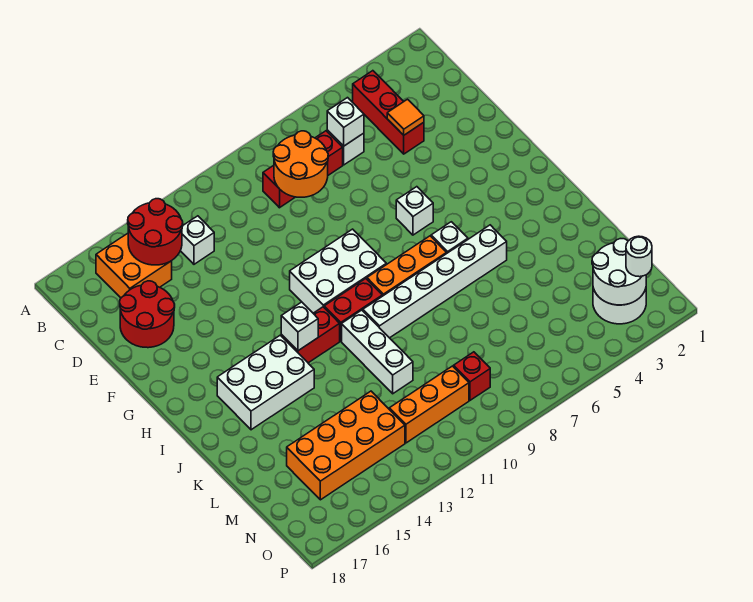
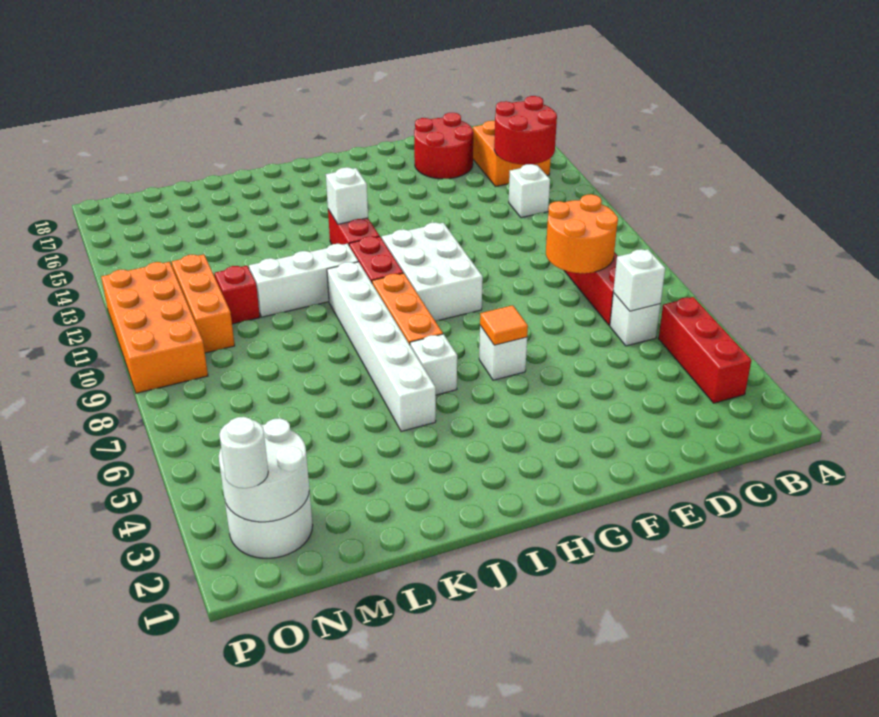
red 1x3 brick [353,71,424,154] -> red 1x3 brick turned to [659,297,751,403]
orange 1x1 tile [387,99,424,135] -> orange 1x1 tile moved to [480,305,528,345]
white 2x3 brick [217,335,314,430] -> none
orange 2x4 brick [287,391,405,500] -> orange 2x4 brick moved to [101,262,208,393]
red 1x1 brick [454,352,490,400] -> red 1x1 brick moved to [215,266,260,324]

